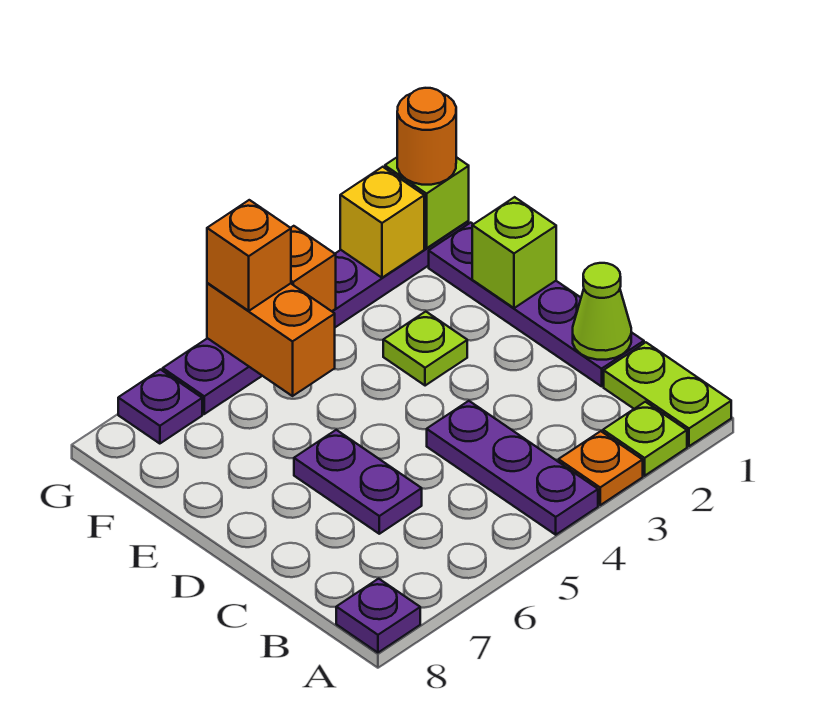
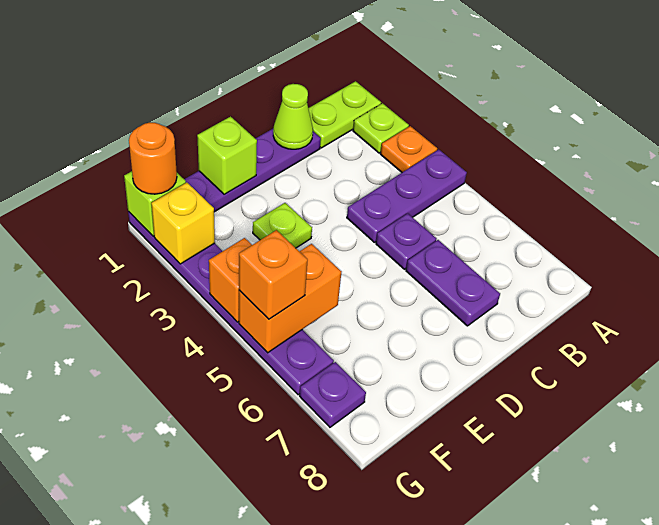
purple 1x1 plate [336,579,420,653] -> purple 1x1 plate moved to [376,213,436,269]
purple 1x2 plate [294,430,422,534] -> purple 1x2 plate turned to [406,240,500,326]

